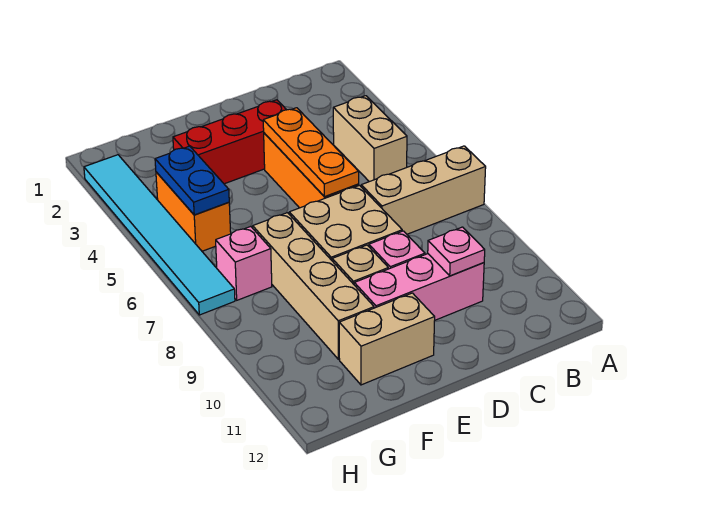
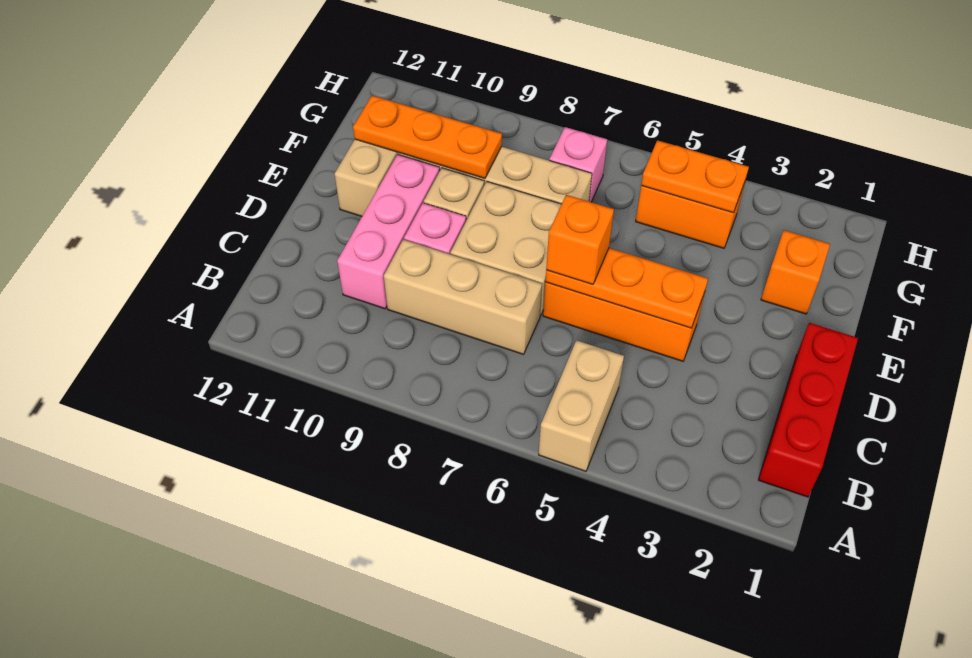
tan 1x3 brick [361,146,486,234] -> tan 1x3 brick turned to [384,239,542,354]
tan 1x2 brick [333,96,407,182] -> tan 1x2 brick turned to [539,340,624,471]
pink 1x1 plate [428,227,485,276] -> none
red 1x3 brick [173,100,286,184] -> red 1x3 brick moved to [758,323,858,497]
none -> orange 1x1 brick [546,195,614,284]
none -> orange 1x1 brick [761,230,830,314]
none -> orange 1x3 plate [353,95,502,178]
blue 1x2 plate [155,146,229,215] -> orange 1x2 plate [641,140,749,213]
cyan 1x6 tile [84,155,235,315] -> none

